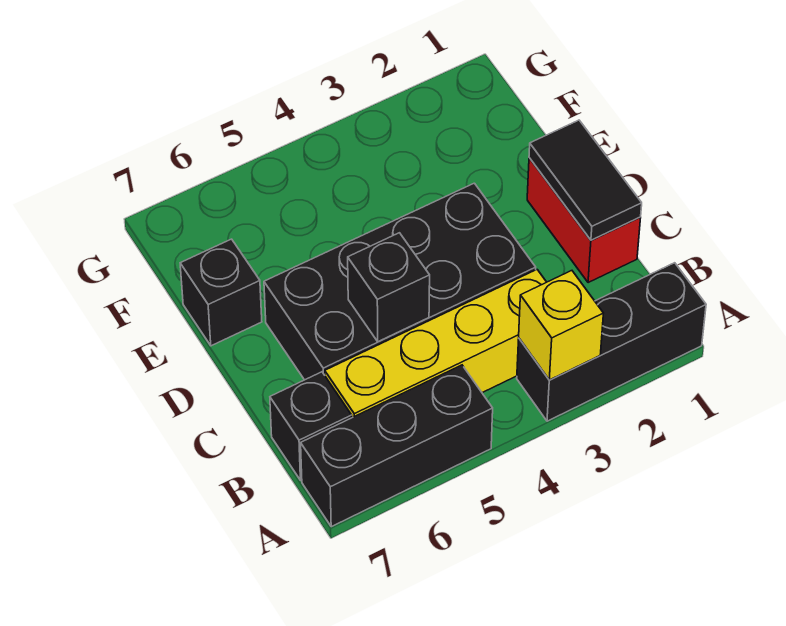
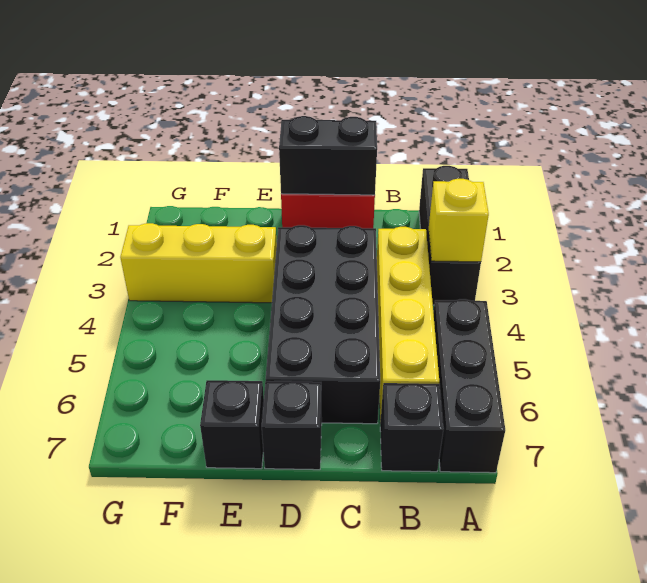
black 1x2 tile [529,120,642,240] -> black 1x2 brick [279,116,377,195]
black 1x1 brick [348,233,430,342] -> black 1x1 brick moved to [262,381,322,470]
none -> yellow 1x3 brick [120,223,277,303]

